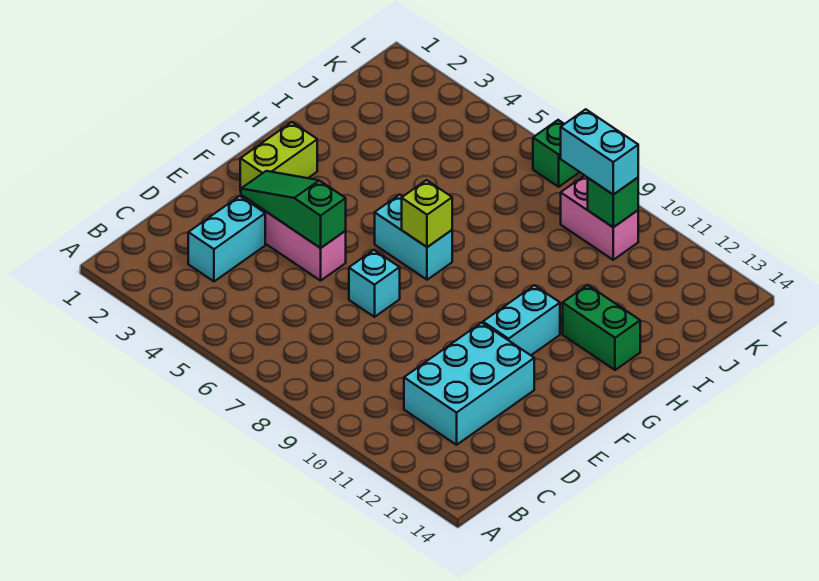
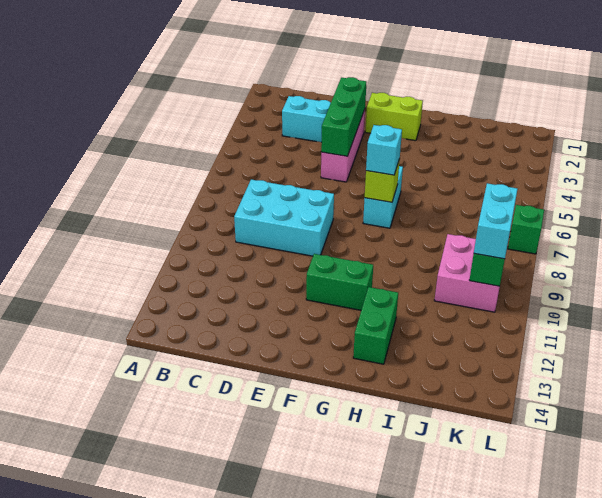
cyan 2x3 brick [404,323,534,445] -> cyan 2x3 brick moved to [234,179,334,256]
green 1x3 slope [241,171,346,248] -> green 1x3 brick [321,77,366,156]
cyan 1x1 brick [349,250,400,317] -> cyan 1x1 brick moved to [366,125,402,175]
cyan 1x2 brick [483,285,560,355] -> green 1x2 brick [306,254,373,310]
pink 1x2 brick [561,175,638,260] -> pink 2x2 brick [434,234,500,312]

